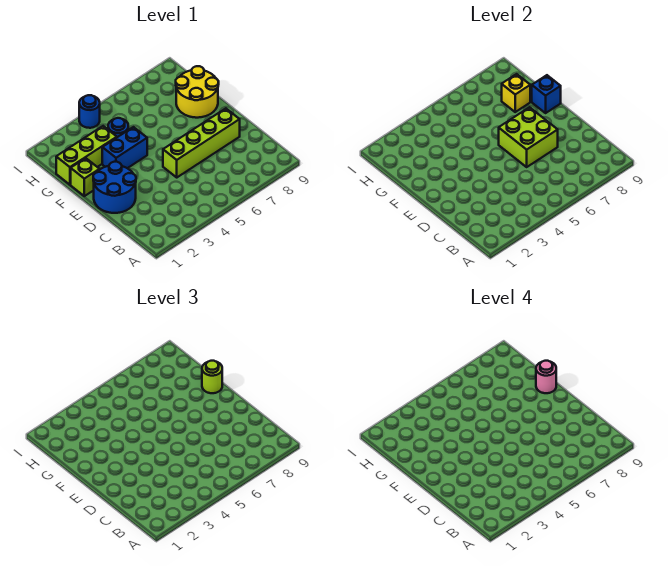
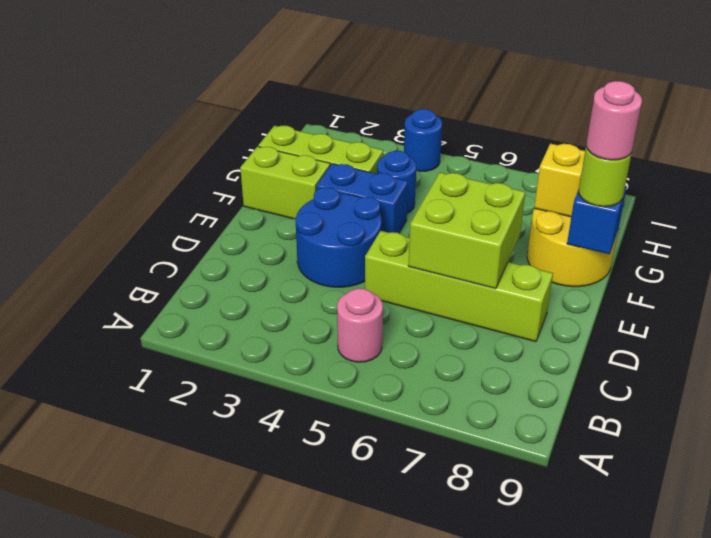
none -> pink 1x1 round brick [337,288,383,362]
blue 2x2 round brick [93,162,136,213] -> blue 2x2 round brick moved to [296,187,382,287]
lime 1x1 brick [71,158,99,196] -> lime 1x2 brick [240,146,330,219]

